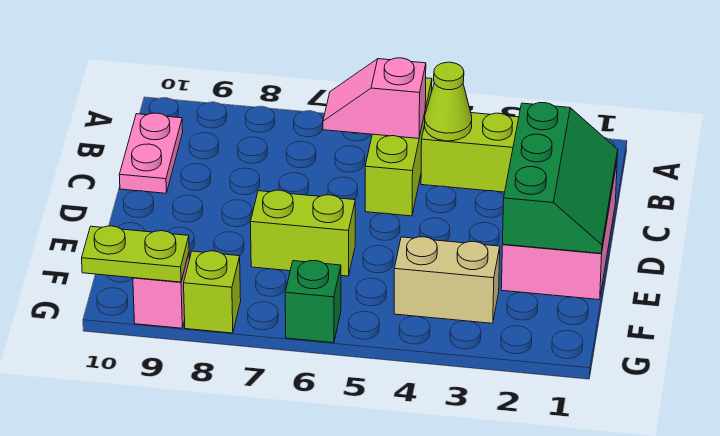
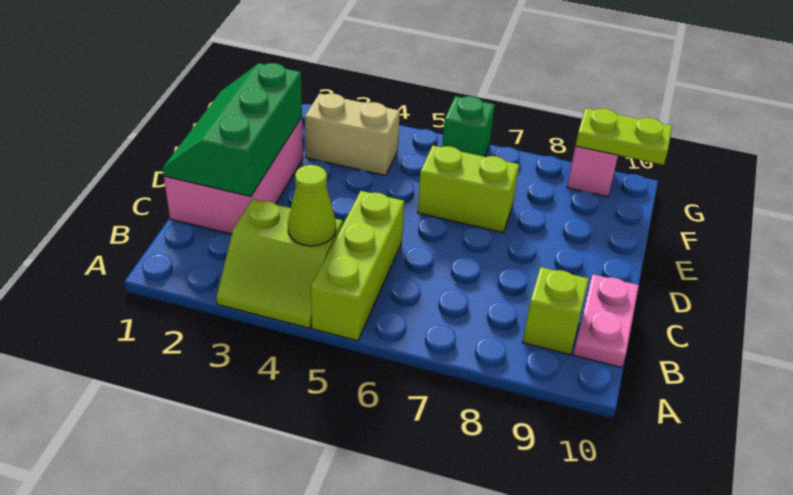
pink 1x2 slope [323,58,426,138] -> none
lime 1x1 brick [184,251,241,333] -> lime 1x1 brick moved to [523,267,589,355]

